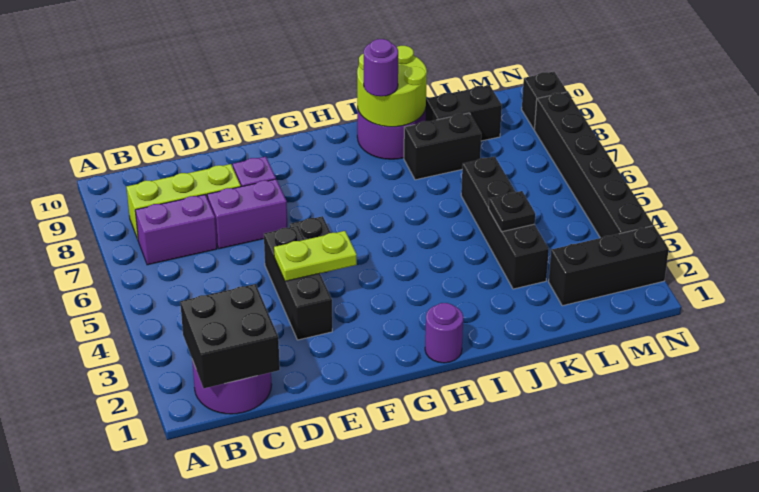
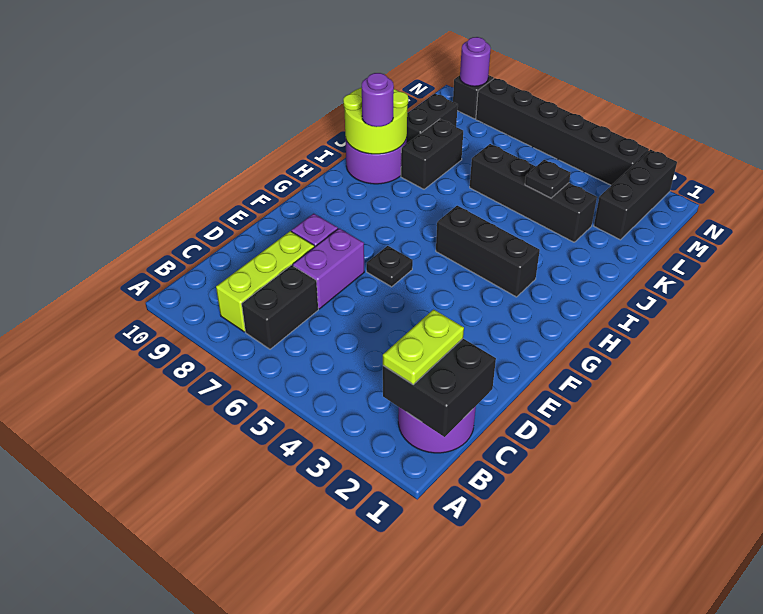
purple 1x2 brick [135,195,217,265] -> black 1x2 brick [242,265,318,349]
black 1x3 brick [264,226,332,340] -> black 1x3 brick moved to [436,206,540,297]
lime 1x2 plate [274,231,357,281] -> lime 1x2 plate moved to [383,309,464,384]
purple 1x1 round brick [425,303,463,363] -> purple 1x1 round brick moved to [460,37,491,86]

